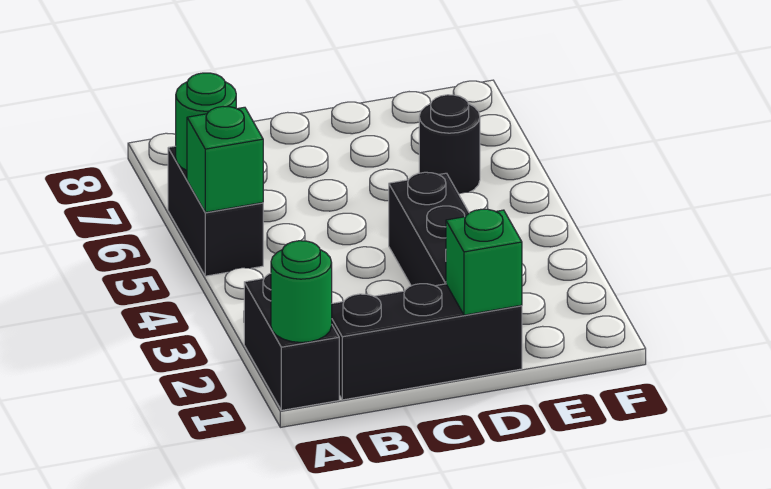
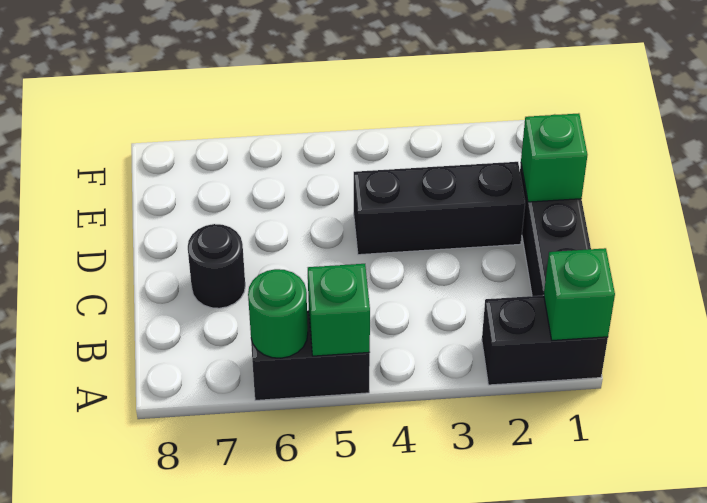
green 1x1 round brick [271,241,332,342] -> green 1x1 brick [544,248,615,340]
black 1x1 round brick [419,95,480,194] -> black 1x1 round brick moved to [188,224,245,308]

